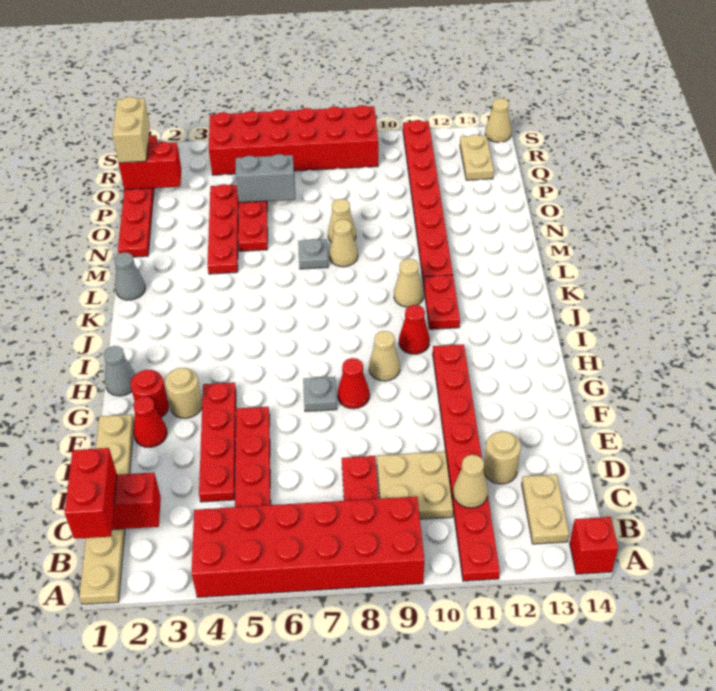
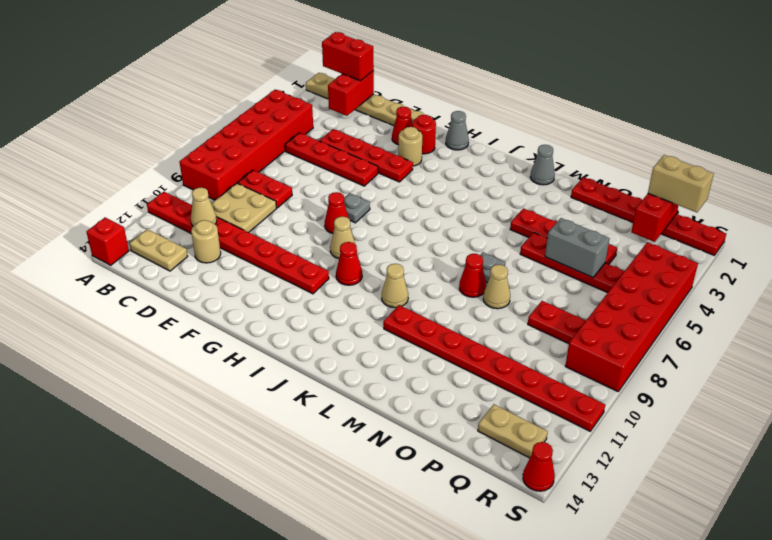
red 1x2 plate [423,275,460,329] -> red 1x2 plate moved to [528,301,586,344]
tan 1x1 cone [329,219,358,267] -> red 1x1 cone [459,254,486,297]
grey 1x2 brick [235,154,295,203] -> grey 1x2 brick turned to [545,218,610,278]
tan 1x1 cone [485,98,511,142] -> red 1x1 cone [523,442,555,491]

